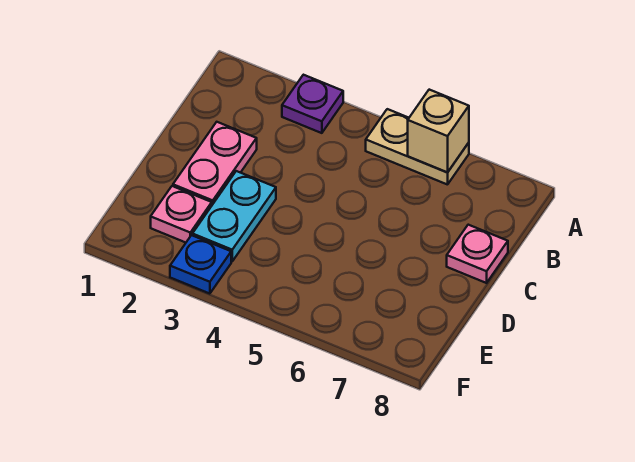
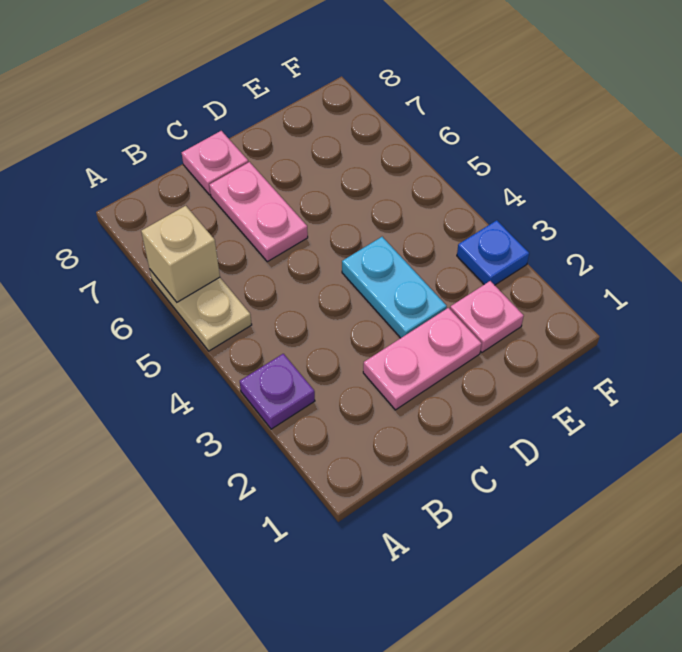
none -> pink 1x2 plate [209,162,308,262]
cyan 1x2 plate [192,171,276,261] -> cyan 1x2 plate turned to [342,237,447,338]

